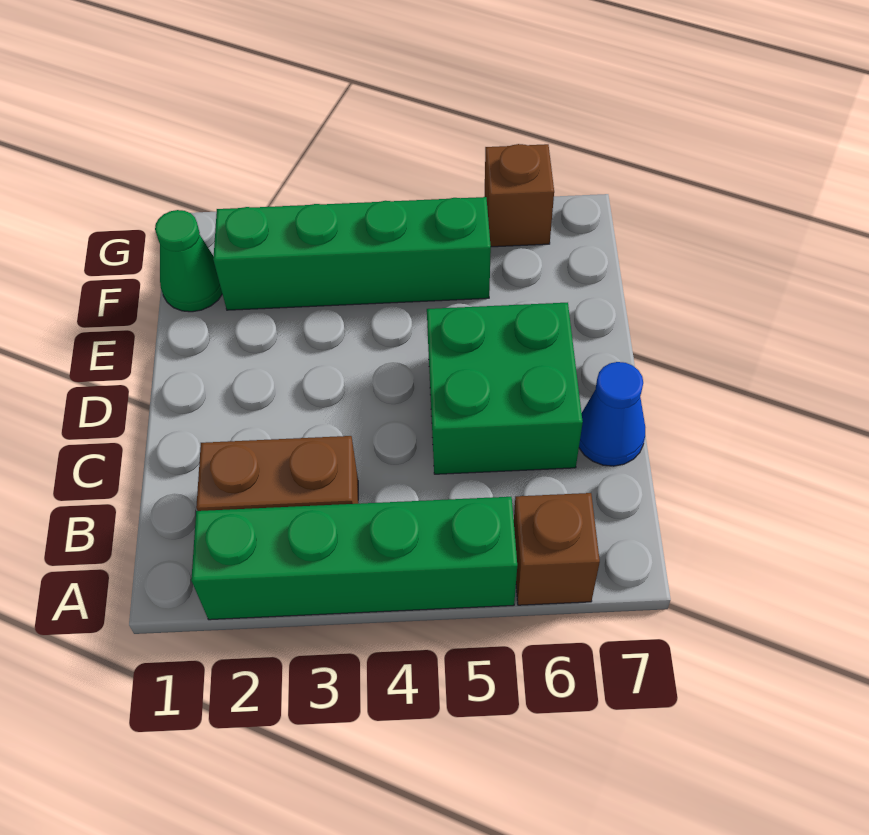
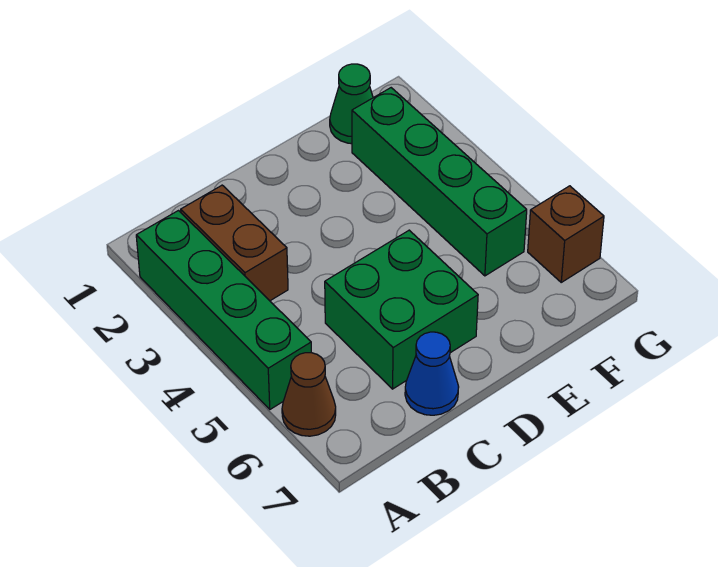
brown 1x1 brick [514,493,600,605] -> brown 1x1 cone [282,353,336,436]

